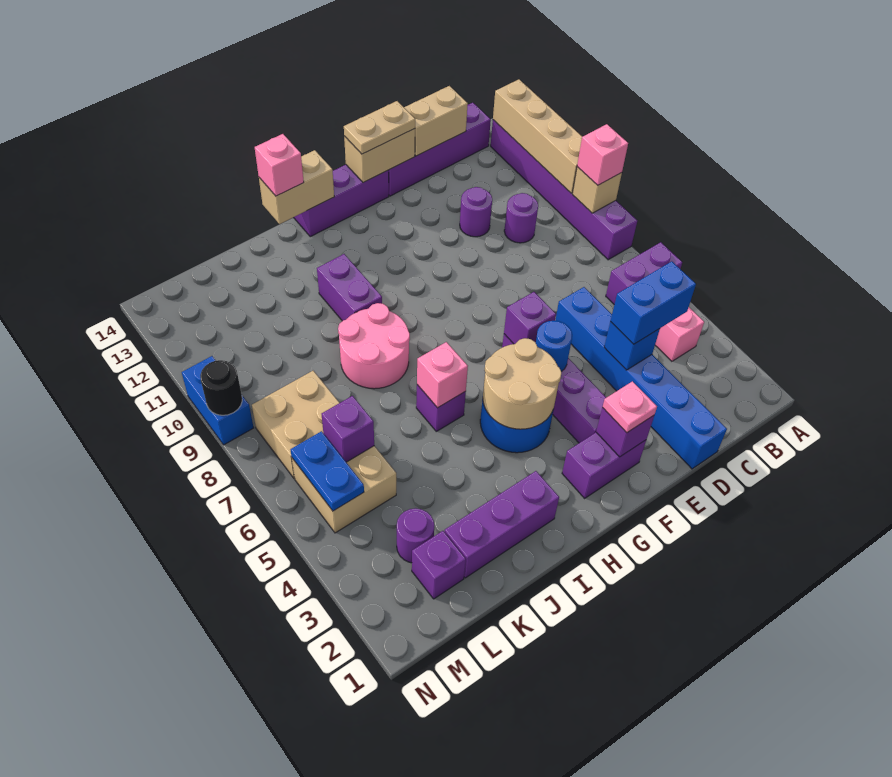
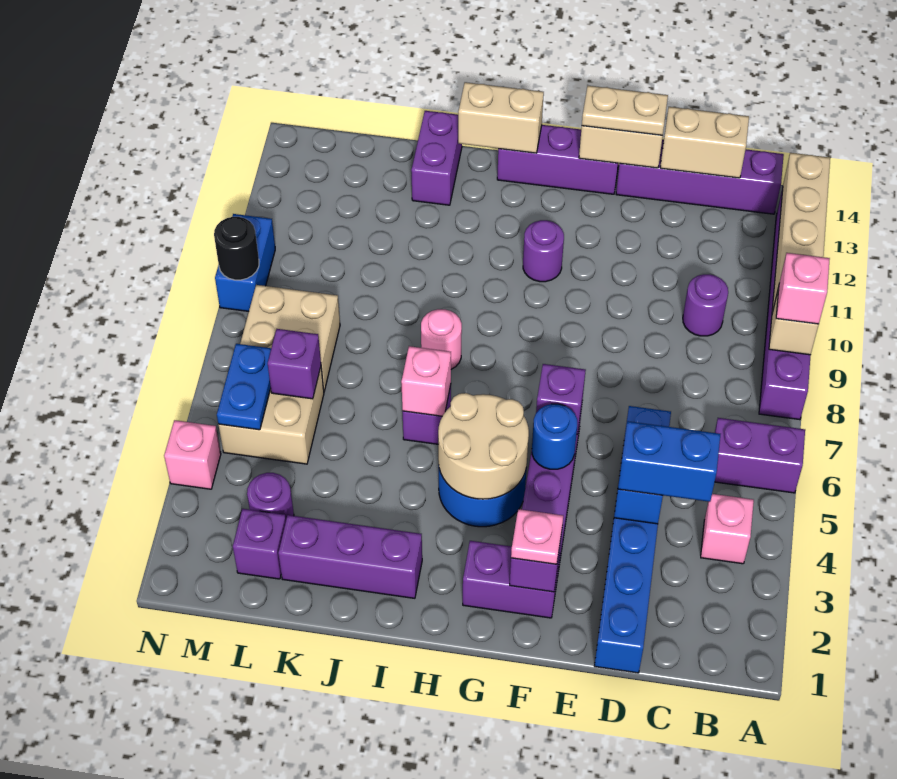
purple 1x1 round brick [460,187,492,237] -> purple 1x1 round brick moved to [523,220,564,282]
pink 2x2 round brick [338,303,410,389] -> pink 1x1 round brick [421,309,462,369]
purple 1x2 brick [317,254,382,321] -> purple 1x2 brick moved to [411,111,462,205]
pink 1x1 brick [255,134,304,196] -> pink 1x1 brick moved to [164,420,221,489]

